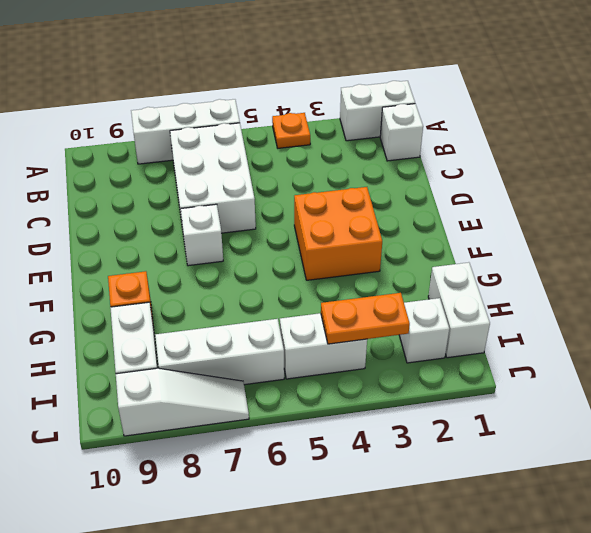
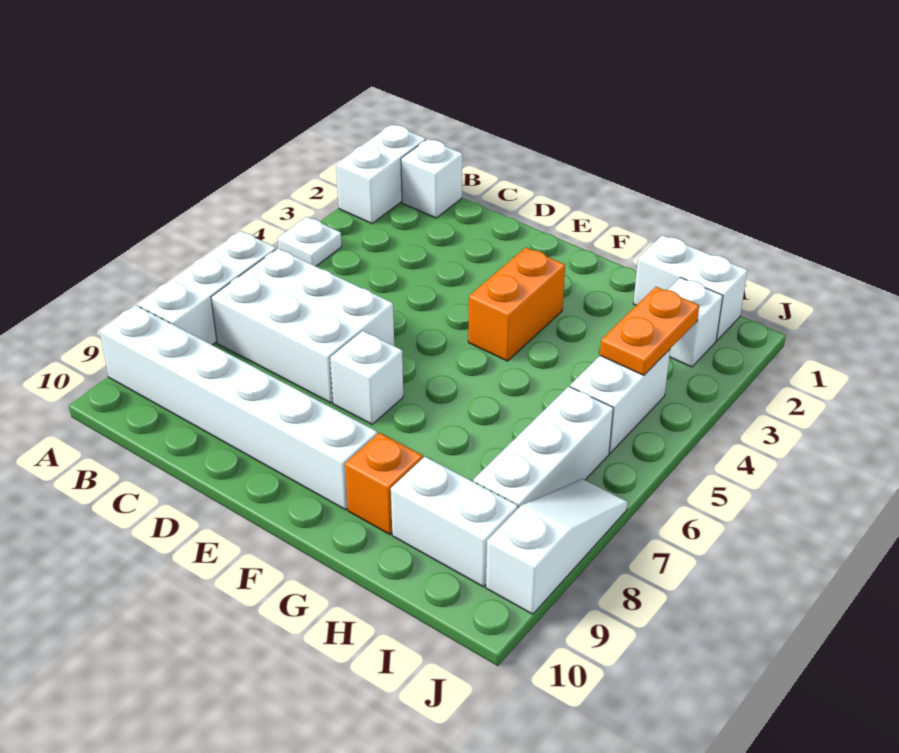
orange 1x1 plate [272,113,310,148] -> white 1x1 plate [278,217,342,266]
none -> white 1x6 brick [100,305,377,510]
orange 2x2 brick [294,187,382,280] -> orange 1x2 brick [468,248,565,361]

